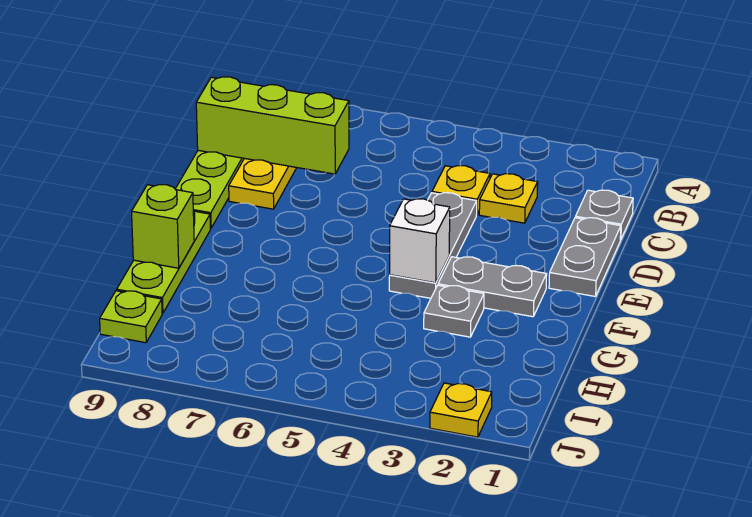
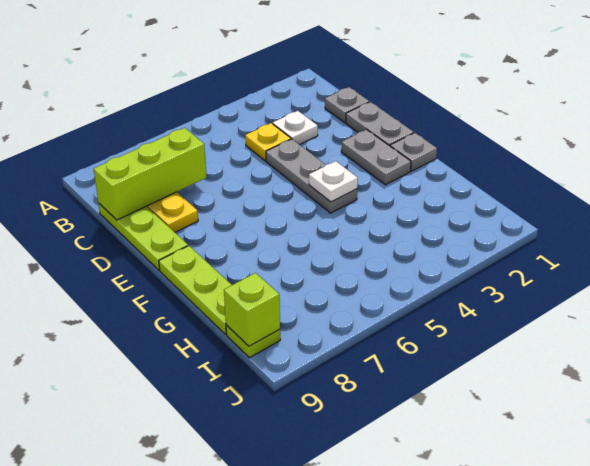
yellow 1x1 plate [479,174,538,223] -> white 1x1 plate [273,111,318,145]
grey 1x2 plate [438,257,547,317] -> grey 1x2 plate turned to [341,129,411,185]
white 1x1 brick [390,199,450,283] -> white 1x1 plate [309,161,358,202]
grey 1x1 plate [424,285,484,337] -> grey 1x1 plate moved to [390,133,437,171]
lime 1x1 brick [132,185,194,268] -> lime 1x1 brick moved to [224,273,280,346]
yellow 1x1 plate [430,383,492,437] -> none

